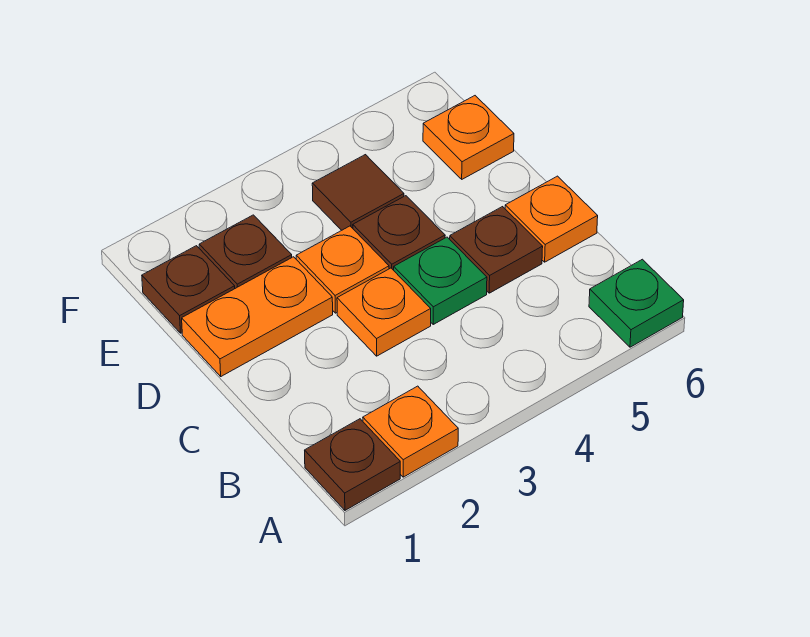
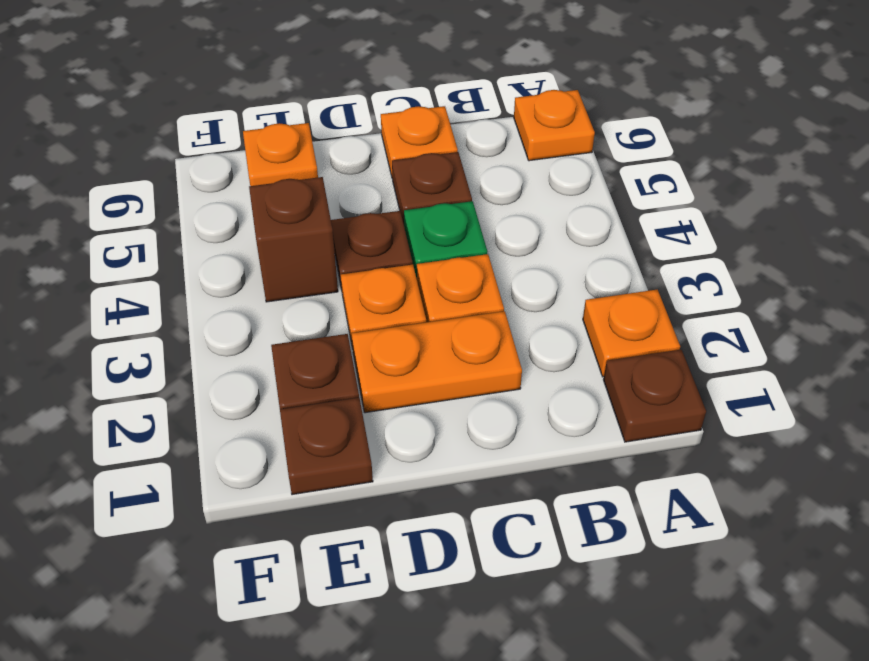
green 1x1 plate [589,259,684,347] -> orange 1x1 plate [514,90,595,161]
orange 1x2 plate [182,257,333,376] -> orange 1x2 plate turned to [352,311,522,413]
brown 1x1 tile [312,155,404,230] -> brown 1x1 brick [249,177,338,302]

